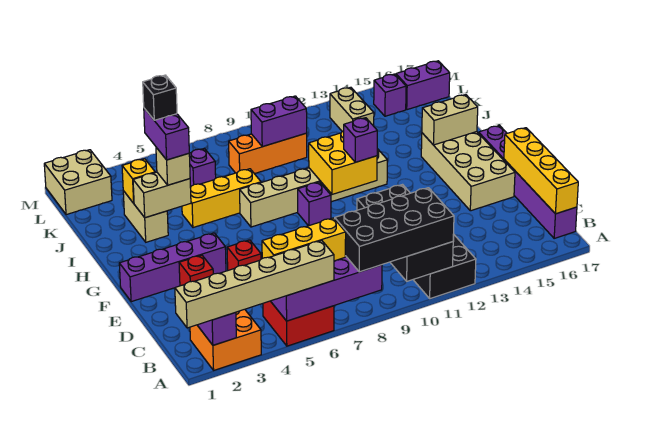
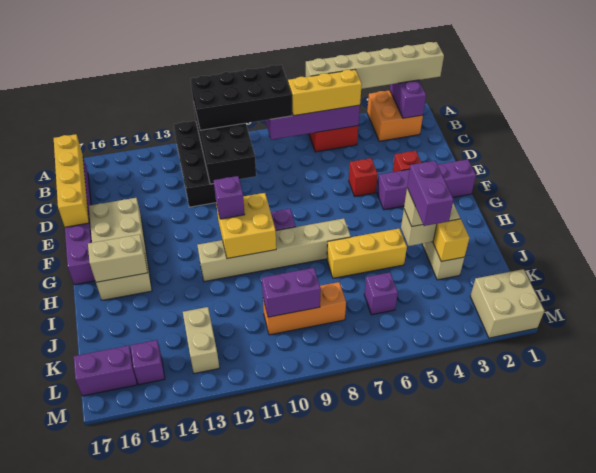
black 1x1 brick [143,75,177,120] -> none

